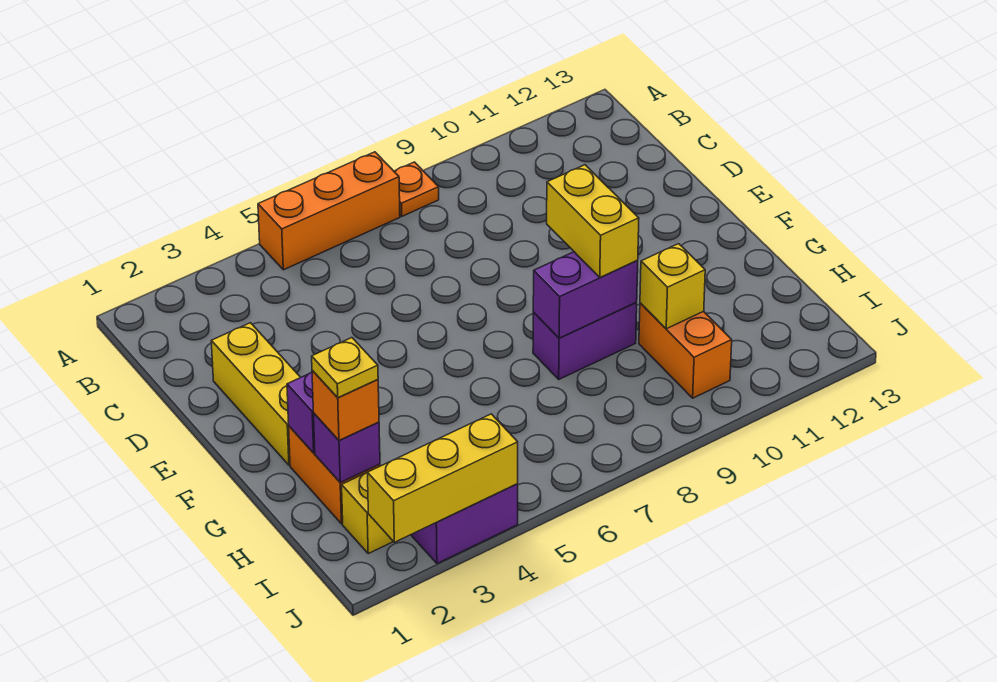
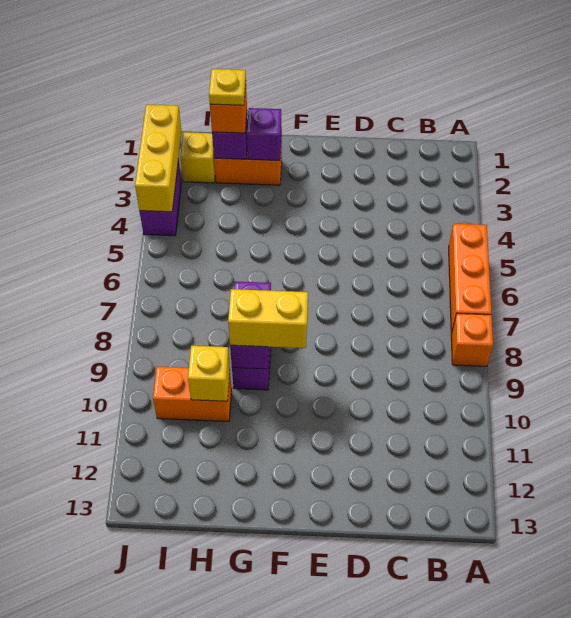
orange 1x1 plate [394,162,439,216] -> orange 1x1 brick [451,314,493,366]
yellow 1x3 brick [211,323,300,465] -> none

